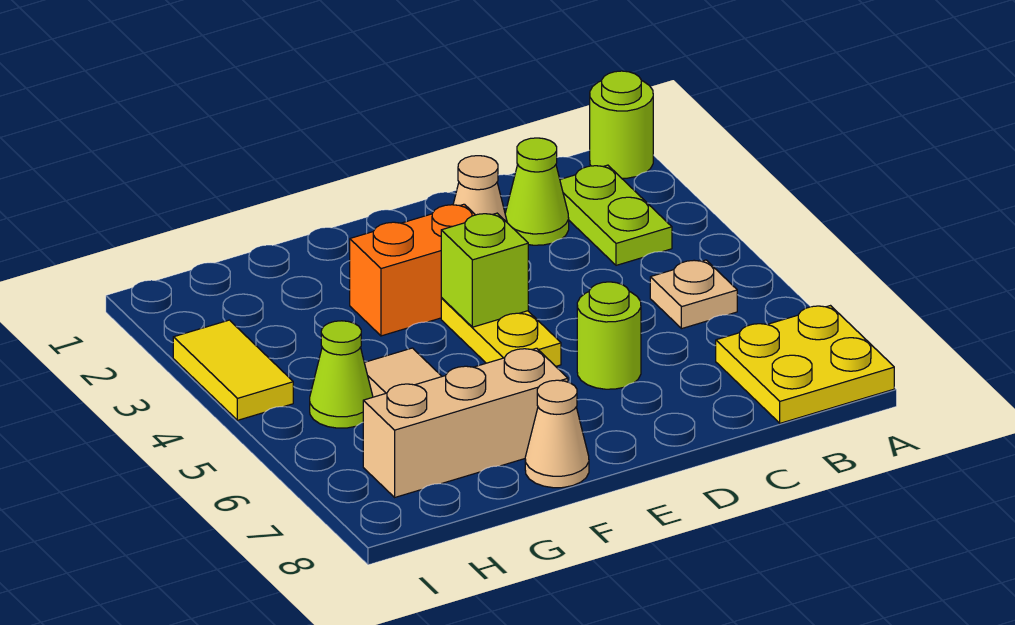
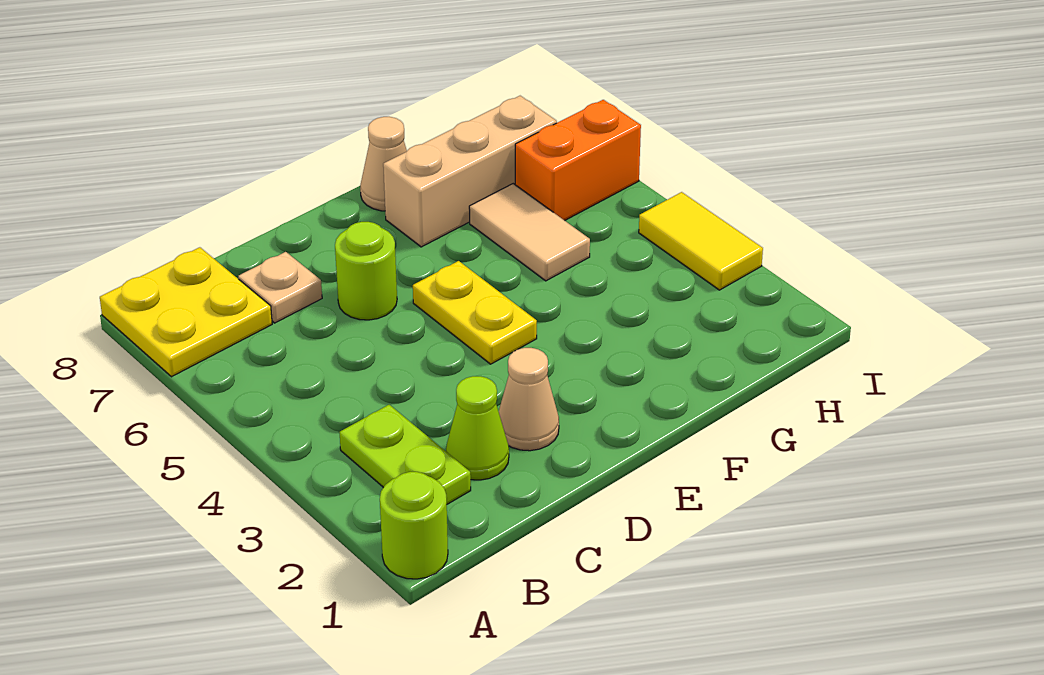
tan 1x1 plate [650,260,737,329] -> tan 1x1 plate moved to [238,252,322,323]
orange 1x2 brick [350,204,475,336] -> orange 1x2 brick moved to [515,100,641,220]
lime 1x1 brick [441,213,528,327] -> none
lime 1x1 cone [310,321,373,428] -> none

